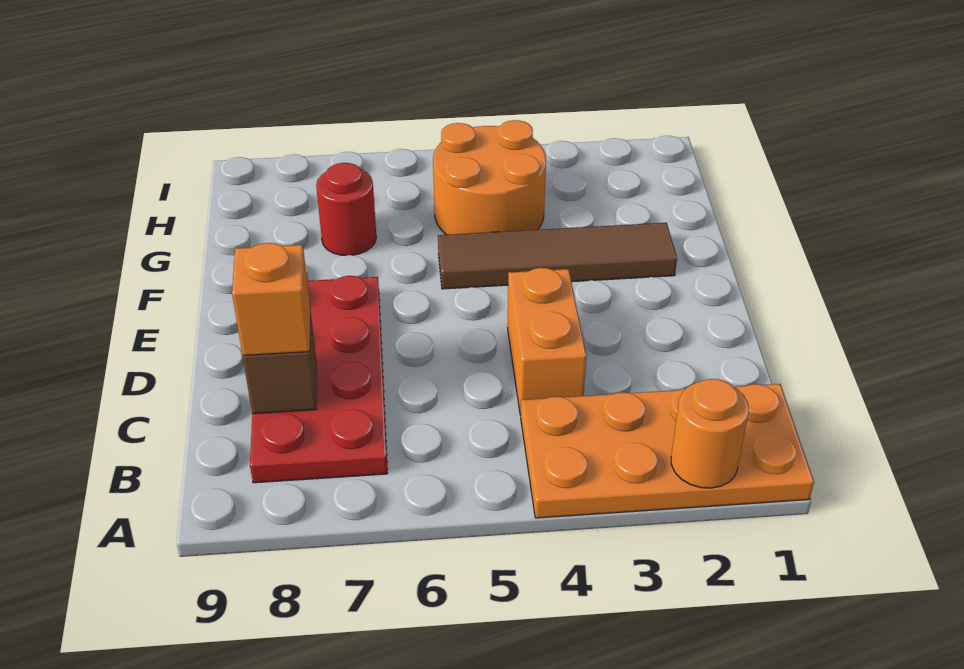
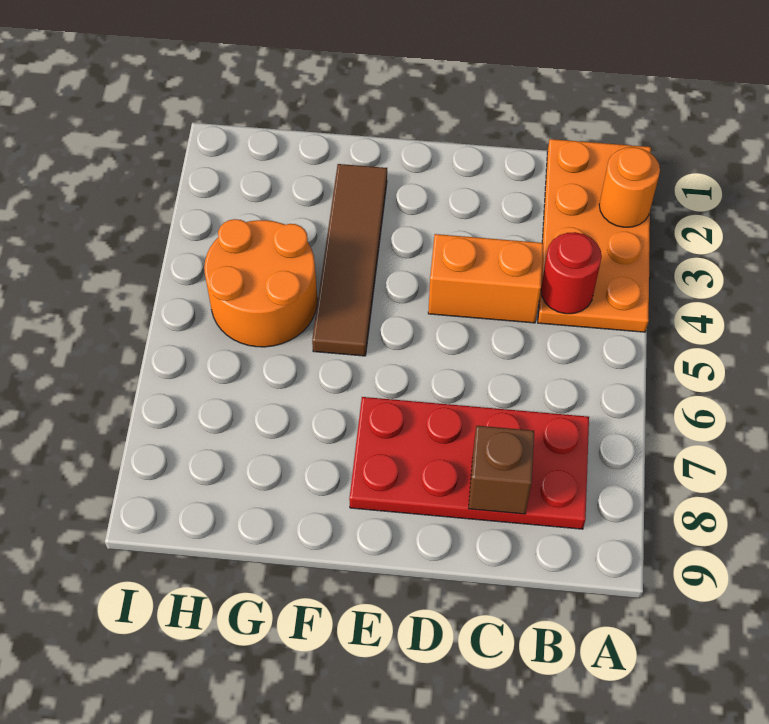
orange 1x1 brick [232,243,310,356] -> none
red 1x1 round brick [316,163,376,256] -> red 1x1 round brick moved to [541,232,602,314]

